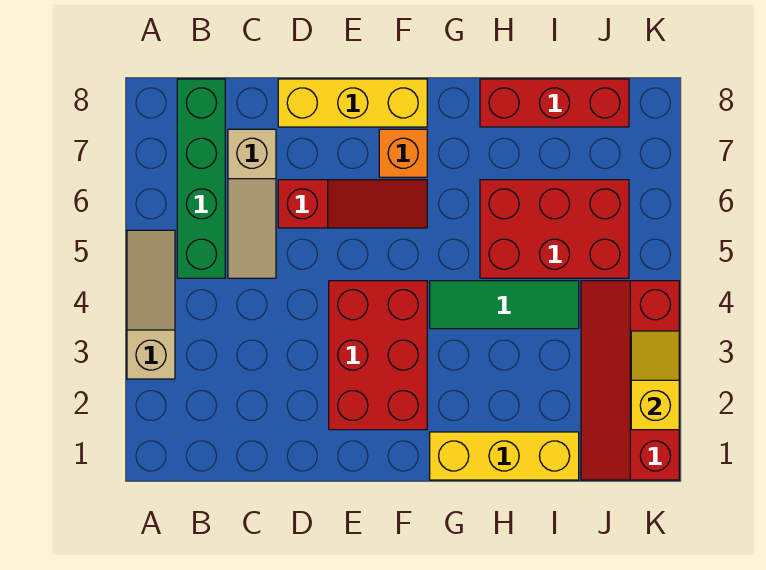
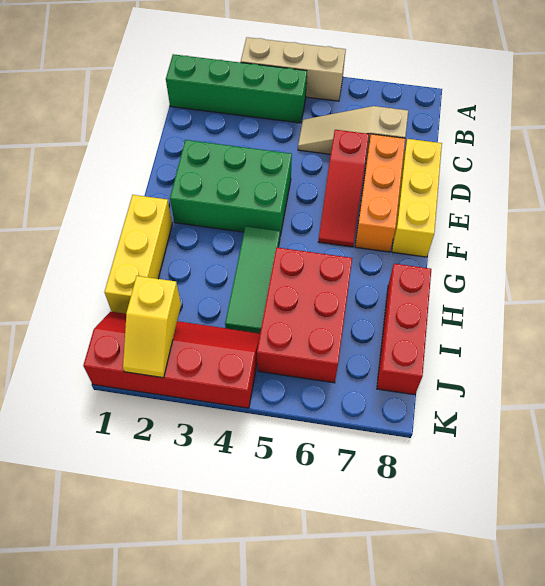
tan 1x3 slope [127,230,175,379] -> tan 1x3 brick [241,37,346,101]
green 1x4 brick [177,79,225,278] -> green 1x4 brick moved to [166,54,307,123]
red 2x3 brick [329,281,427,430] -> green 2x3 brick [170,140,292,236]
orange 1x1 brick [379,129,427,177] -> orange 1x3 brick [355,134,405,252]
yellow 1x2 slope [631,331,679,430] -> yellow 1x2 slope turned to [123,276,181,378]

